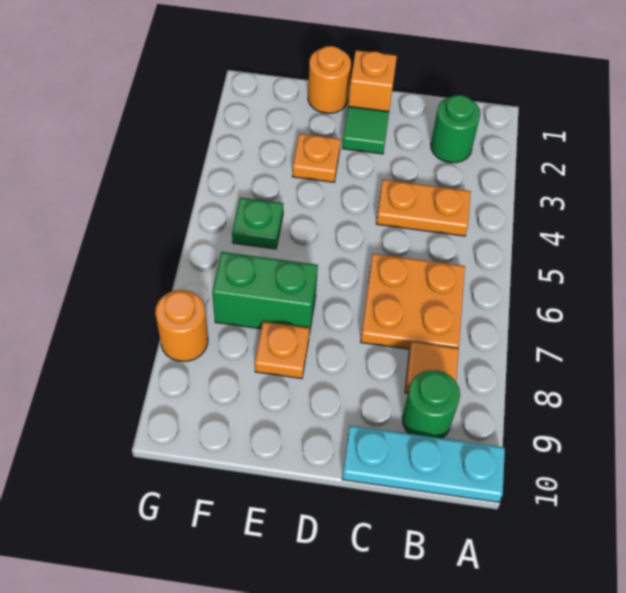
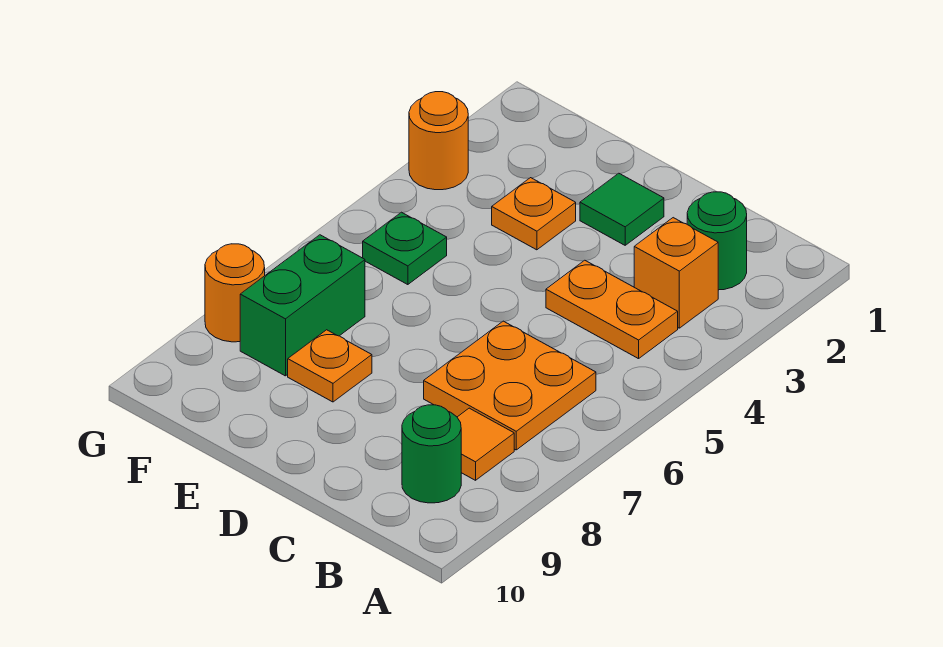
cyan 1x3 plate [342,425,505,502] -> none
orange 1x1 brick [348,50,397,112] -> orange 1x1 brick moved to [634,218,718,328]
orange 1x1 round brick [308,46,351,113] -> orange 1x1 round brick moved to [409,92,468,190]
green 1x2 brick [212,252,318,334] -> green 1x2 brick turned to [240,235,365,376]

